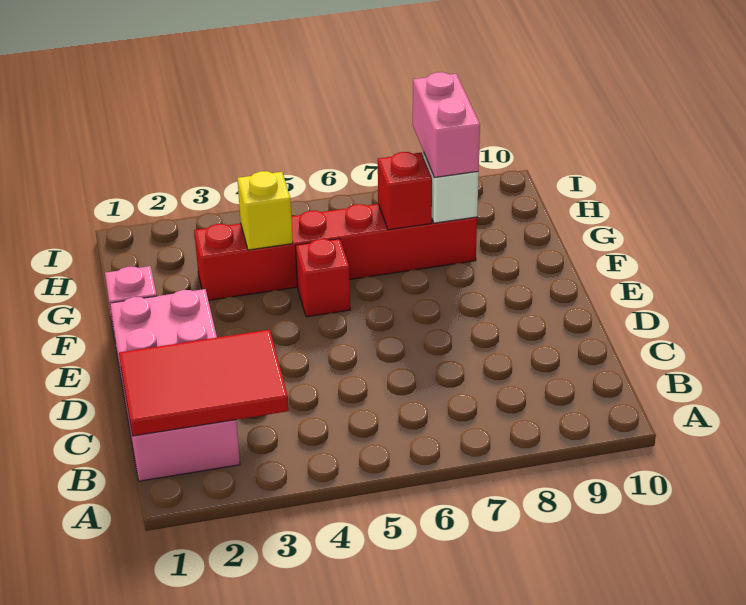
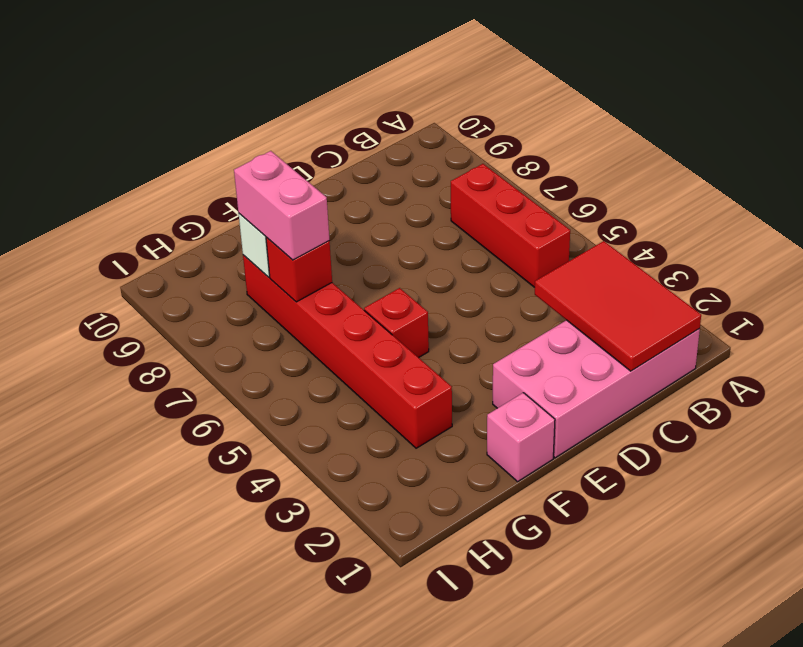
none -> red 1x3 brick [451,164,570,287]
yellow 1x1 brick [237,171,293,250] -> none
pink 1x2 brick [413,72,480,178] -> pink 1x2 brick turned to [234,151,329,260]

